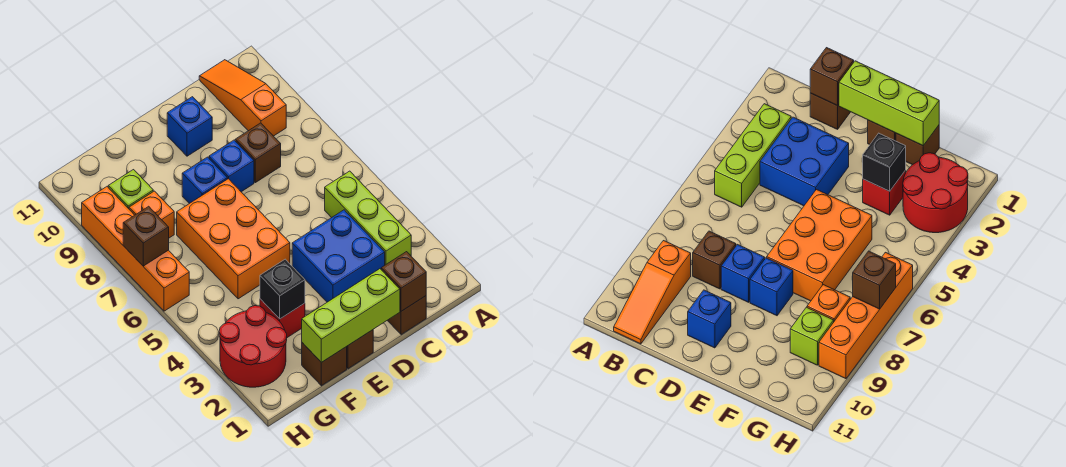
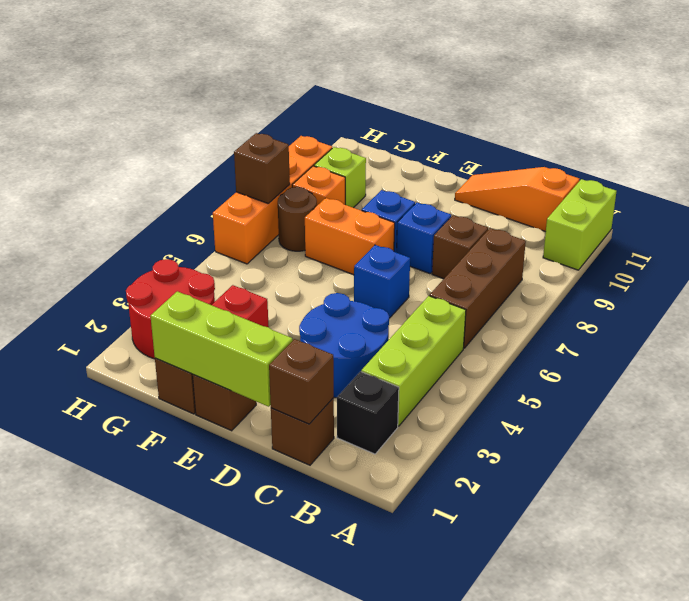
none -> lime 1x2 brick [543,179,617,270]
none -> brown 1x3 brick [430,228,526,348]
orange 1x3 slope [199,60,286,136] -> orange 1x3 slope turned to [455,167,579,232]
blue 2x2 brick [292,210,385,302] -> blue 2x2 round brick [299,293,389,398]
blue 1x1 brick [167,97,212,156] -> blue 1x1 brick moved to [354,245,410,318]
orange 2x3 brick [177,179,290,299] -> orange 1x2 brick [305,198,395,275]
black 1x1 brick [260,259,305,319] -> black 1x1 brick moved to [337,371,399,454]
none -> brown 1x1 round brick [278,187,317,251]

